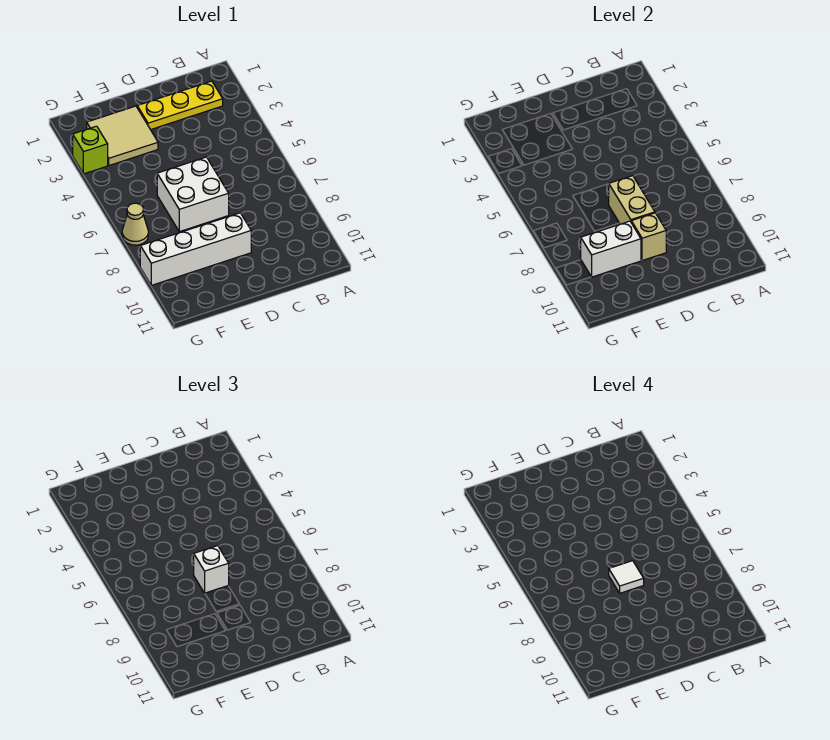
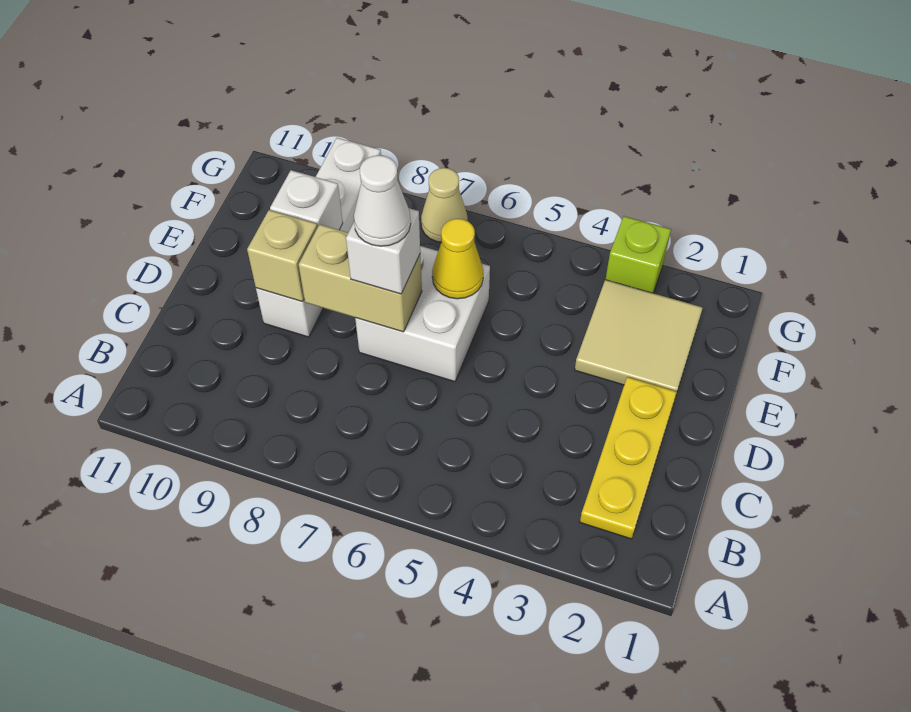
white 1x1 tile [609,561,644,593] -> white 1x1 cone [354,155,411,246]
none -> yellow 1x1 cone [432,219,483,299]
white 1x2 brick [581,221,641,277] -> white 1x1 brick [270,170,343,230]

